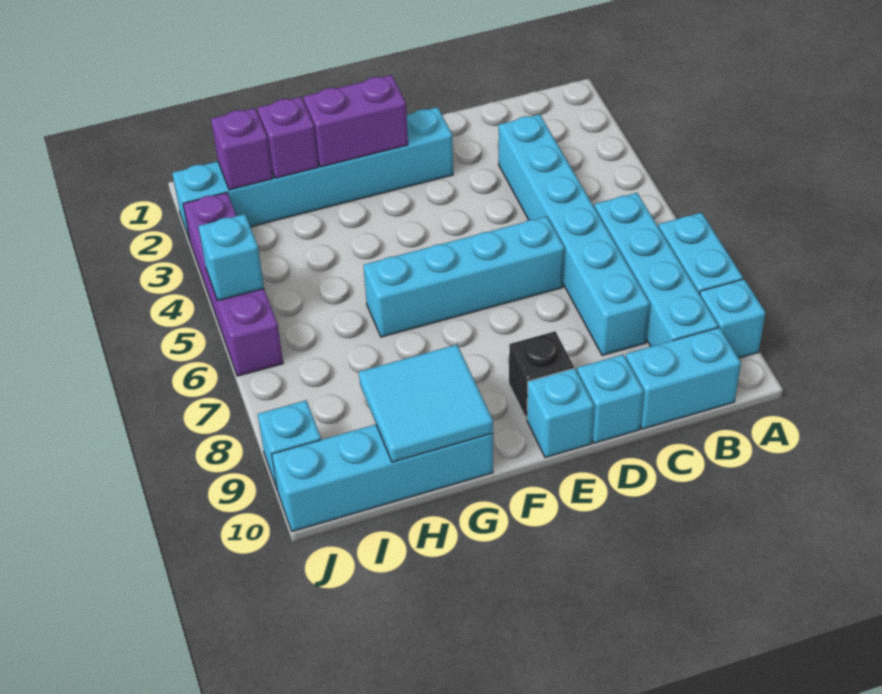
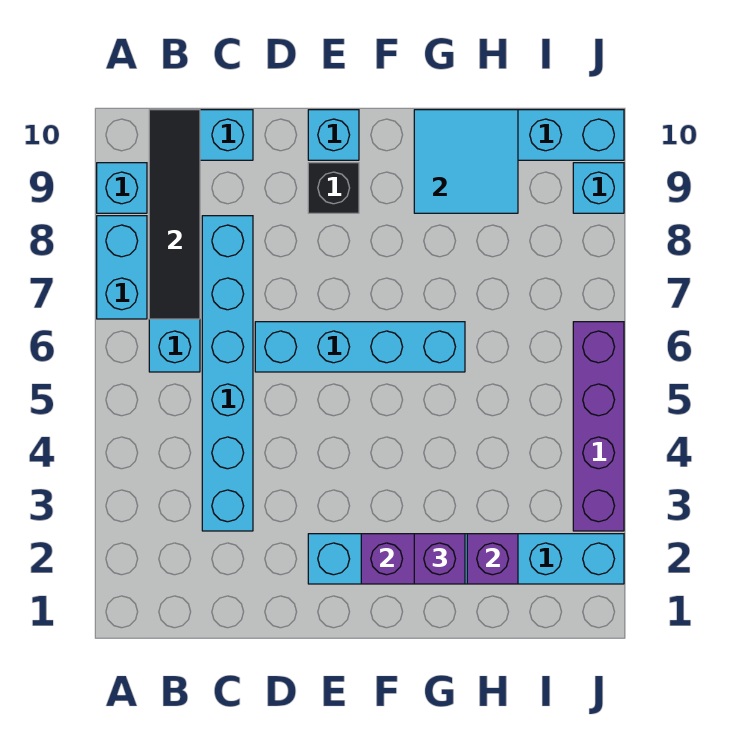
none -> black 1x4 tile [149,110,200,319]
cyan 1x1 brick [577,354,644,443] -> none
purple 1x1 brick [211,108,273,190] -> purple 1x1 brick moved to [414,534,465,584]
cyan 1x1 brick [198,214,264,300] -> none

